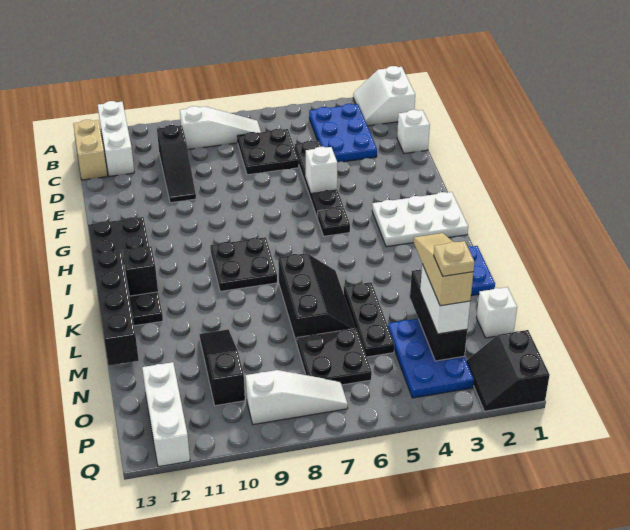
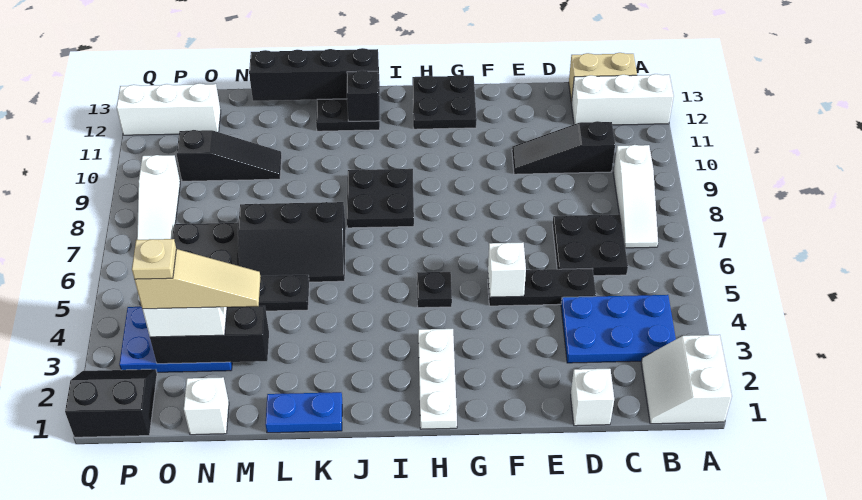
white 2x2 slope [353,66,415,126] -> white 2x2 slope turned to [641,335,732,424]
black 1x4 plate [295,141,344,218] -> black 1x3 plate [488,269,596,306]
white 2x3 plate [372,192,468,247] -> white 1x3 plate [418,329,457,429]

